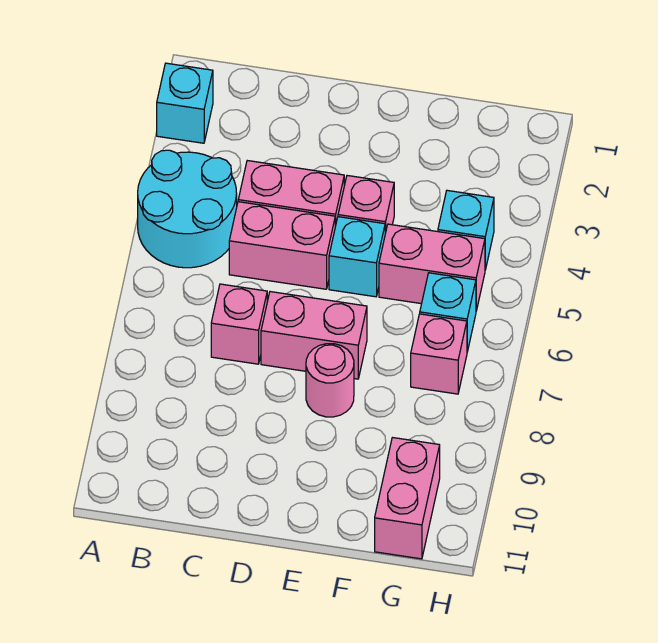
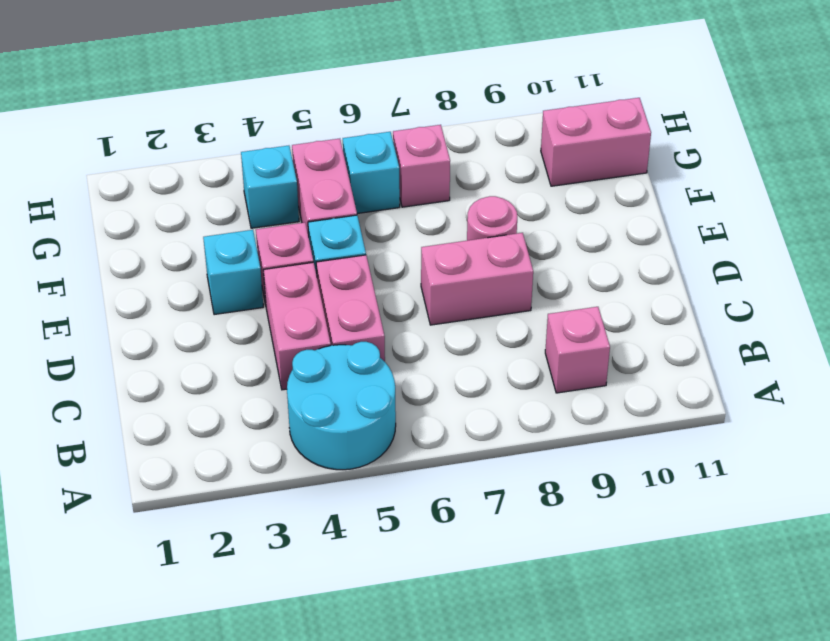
cyan 1x1 brick [157,63,213,143] -> cyan 1x1 brick moved to [203,230,263,315]
pink 1x1 brick [211,284,267,364] -> pink 1x1 brick moved to [545,307,610,393]
pink 1x2 brick [261,292,367,379] -> pink 1x2 brick turned to [421,233,533,325]

